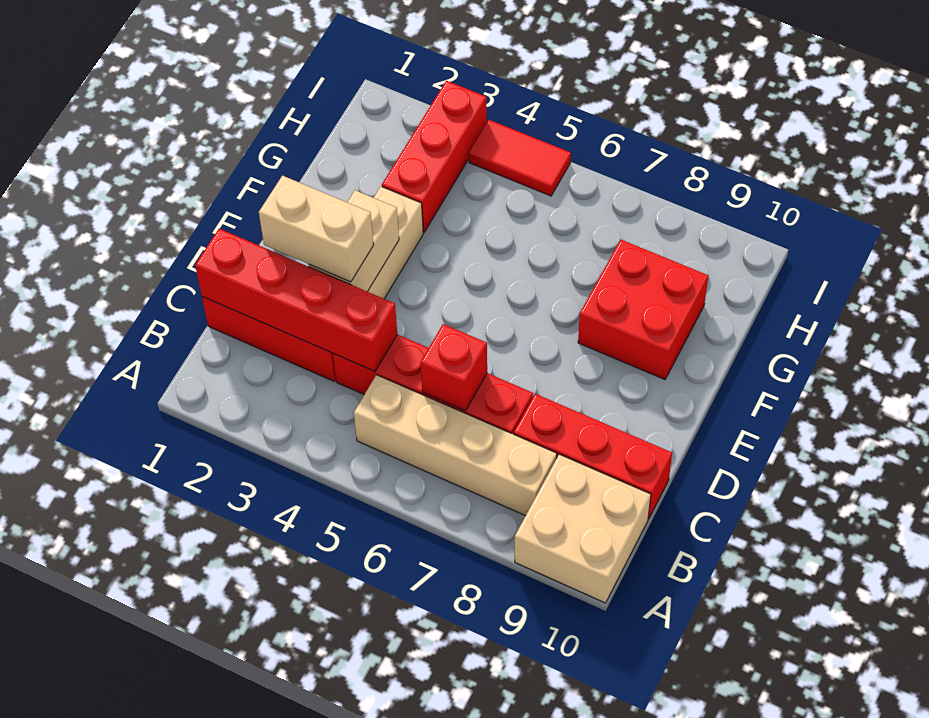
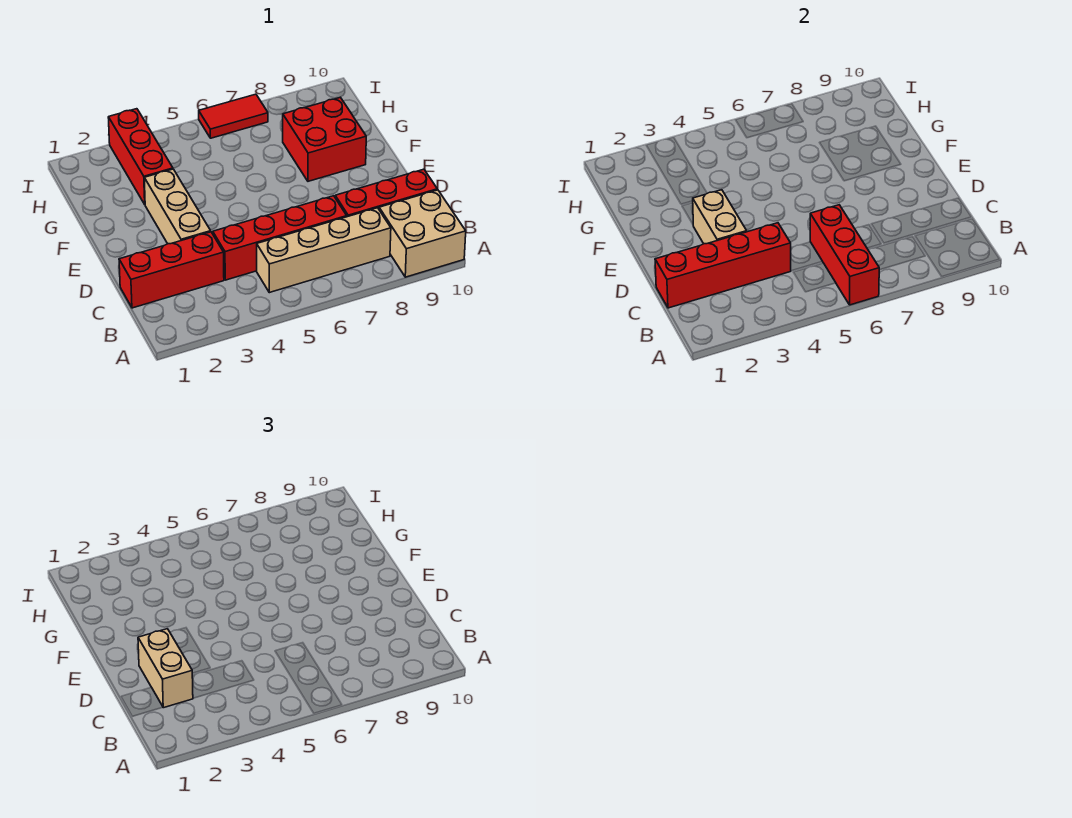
red 1x1 brick [421,324,487,411] -> red 1x3 brick [810,205,879,305]
tan 1x2 brick [259,176,373,282] -> tan 1x2 brick turned to [138,629,193,708]
red 1x2 tile [469,120,571,196] -> red 1x2 tile moved to [199,94,268,138]

